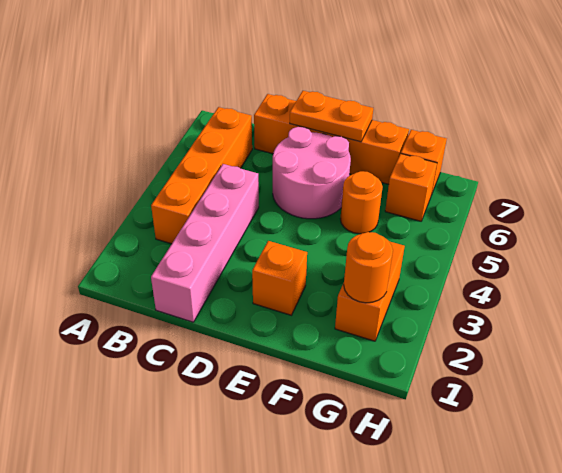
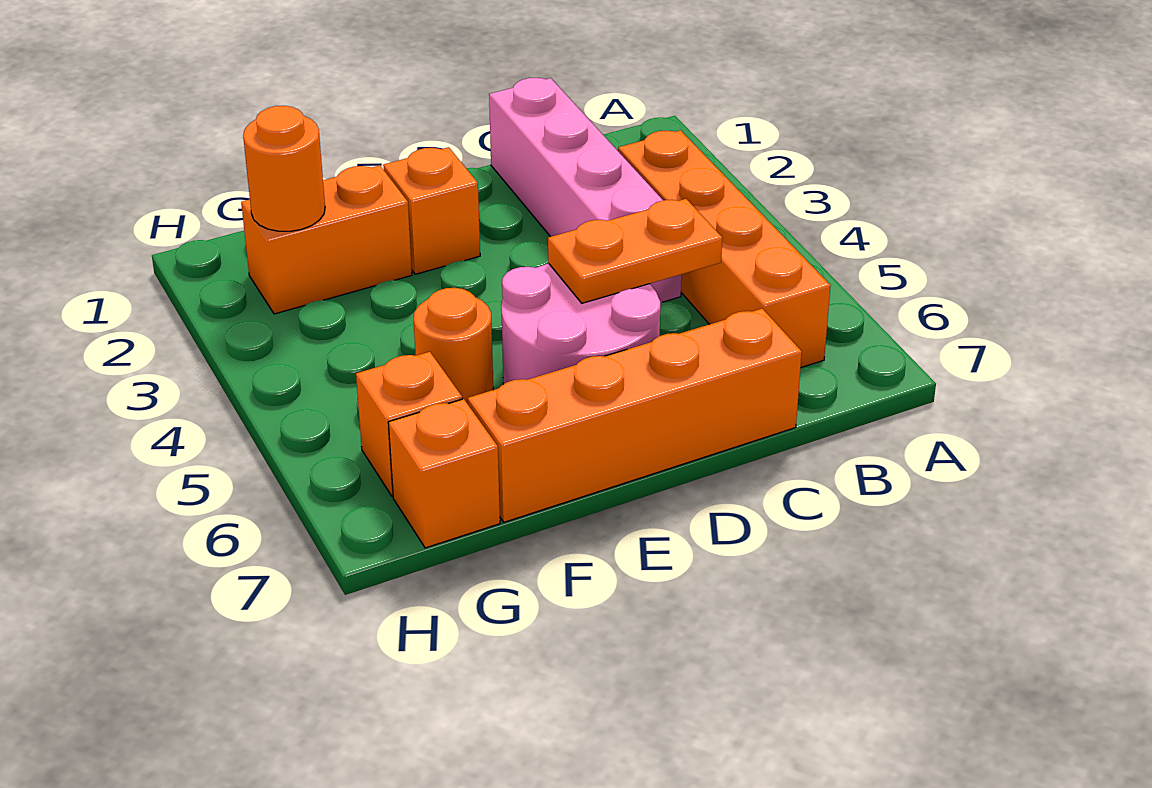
orange 1x2 plate [290,91,373,142] -> orange 1x2 plate moved to [548,199,722,303]
orange 1x2 brick [335,241,405,341] -> orange 1x2 brick turned to [241,165,412,314]

